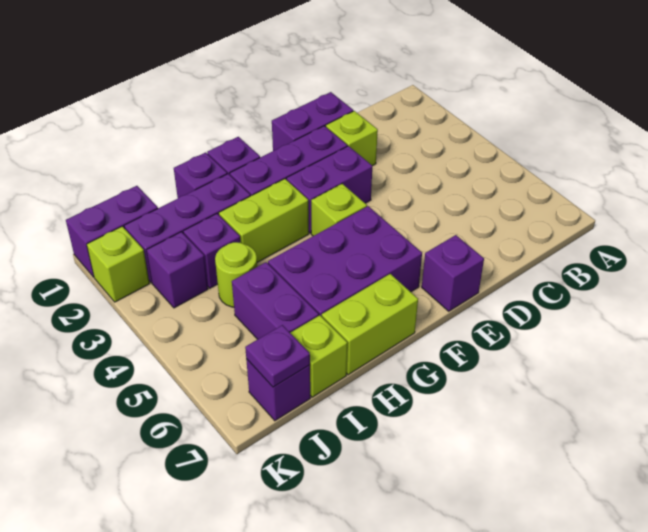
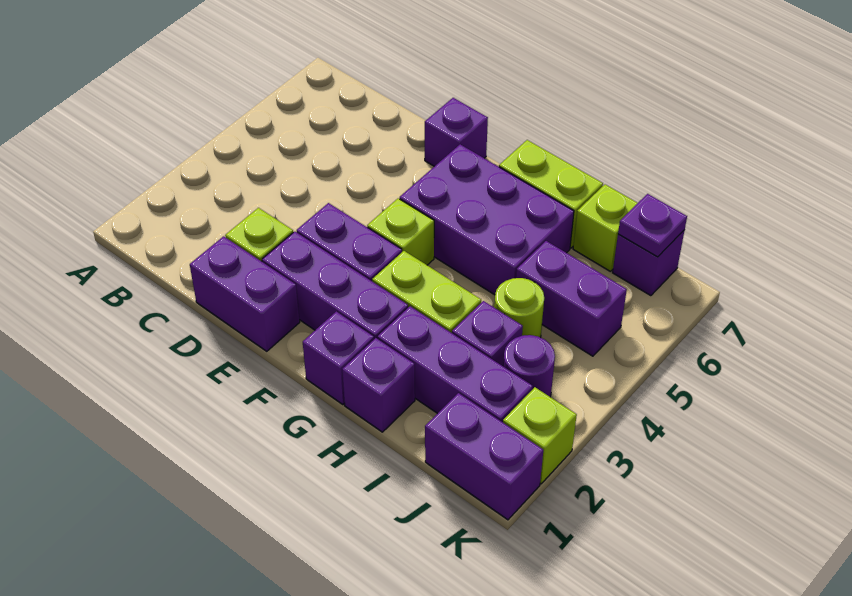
purple 1x2 brick [232,262,319,339] -> purple 1x2 brick turned to [516,241,627,356]
purple 1x1 brick [147,232,208,308] -> purple 1x1 round brick [503,335,555,397]

